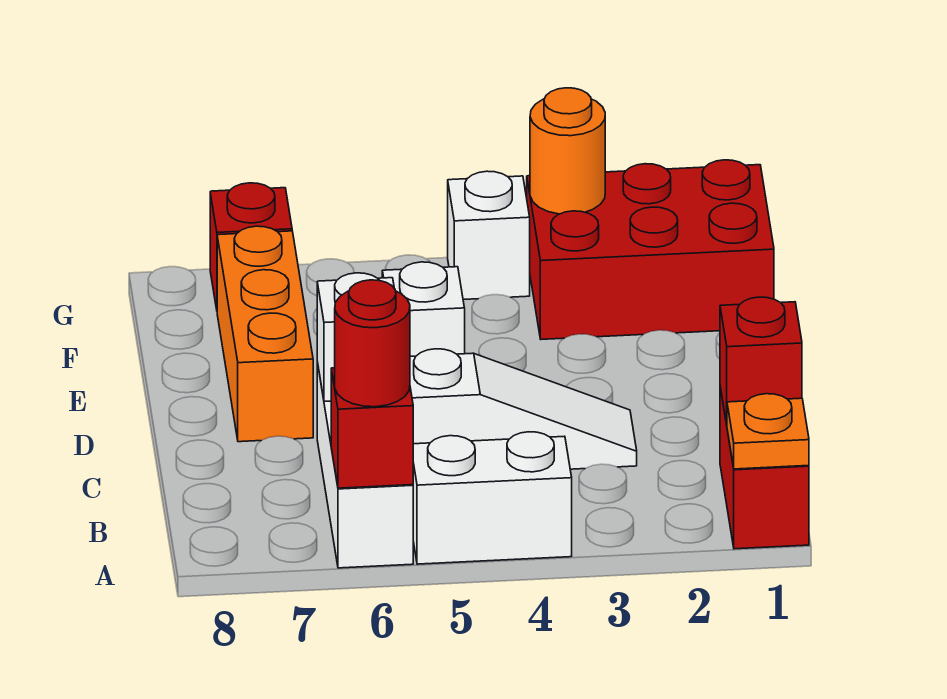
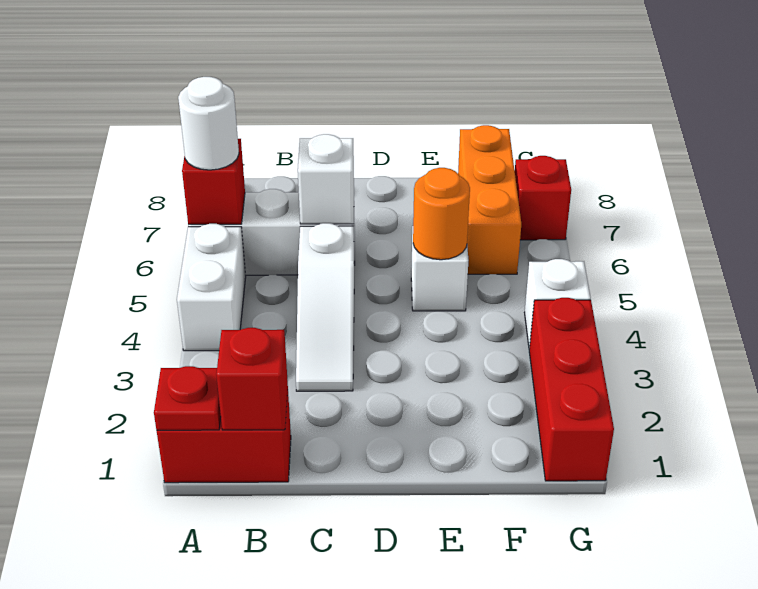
orange 1x1 plate [727,394,809,469] -> red 1x1 plate [154,366,221,430]
red 1x1 round brick [335,280,410,407] -> white 1x1 round brick [178,77,239,170]
orange 1x3 brick [217,226,313,442] -> orange 1x3 brick turned to [458,125,521,274]
red 2x3 brick [527,160,774,339] -> red 1x3 brick [529,298,614,481]
orange 1x1 round brick [530,88,605,214] -> orange 1x1 round brick moved to [413,168,470,260]

